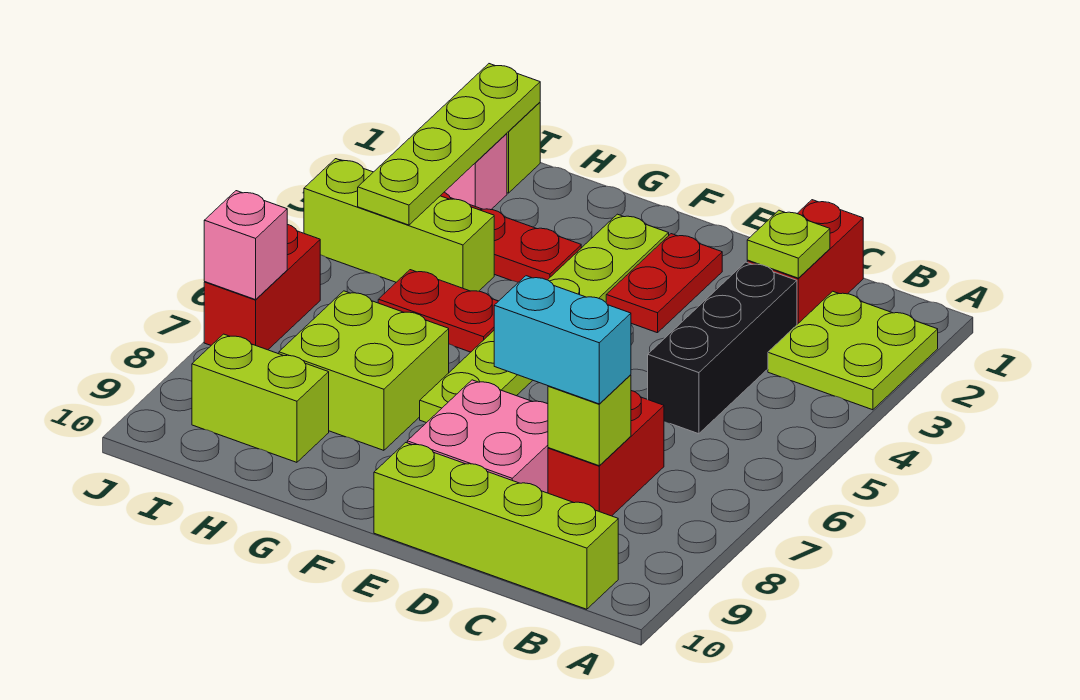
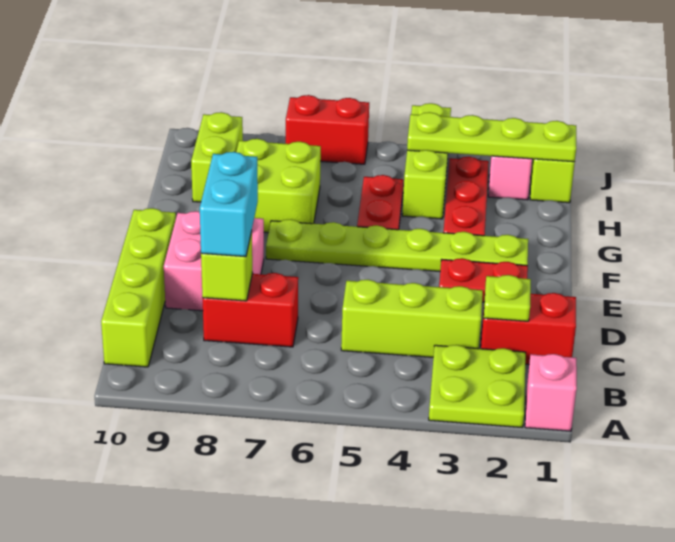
black 1x3 brick [648,262,797,434] -> lime 1x3 brick [341,280,483,357]
pink 1x1 brick [204,191,287,300] -> pink 1x1 brick moved to [525,354,577,431]

